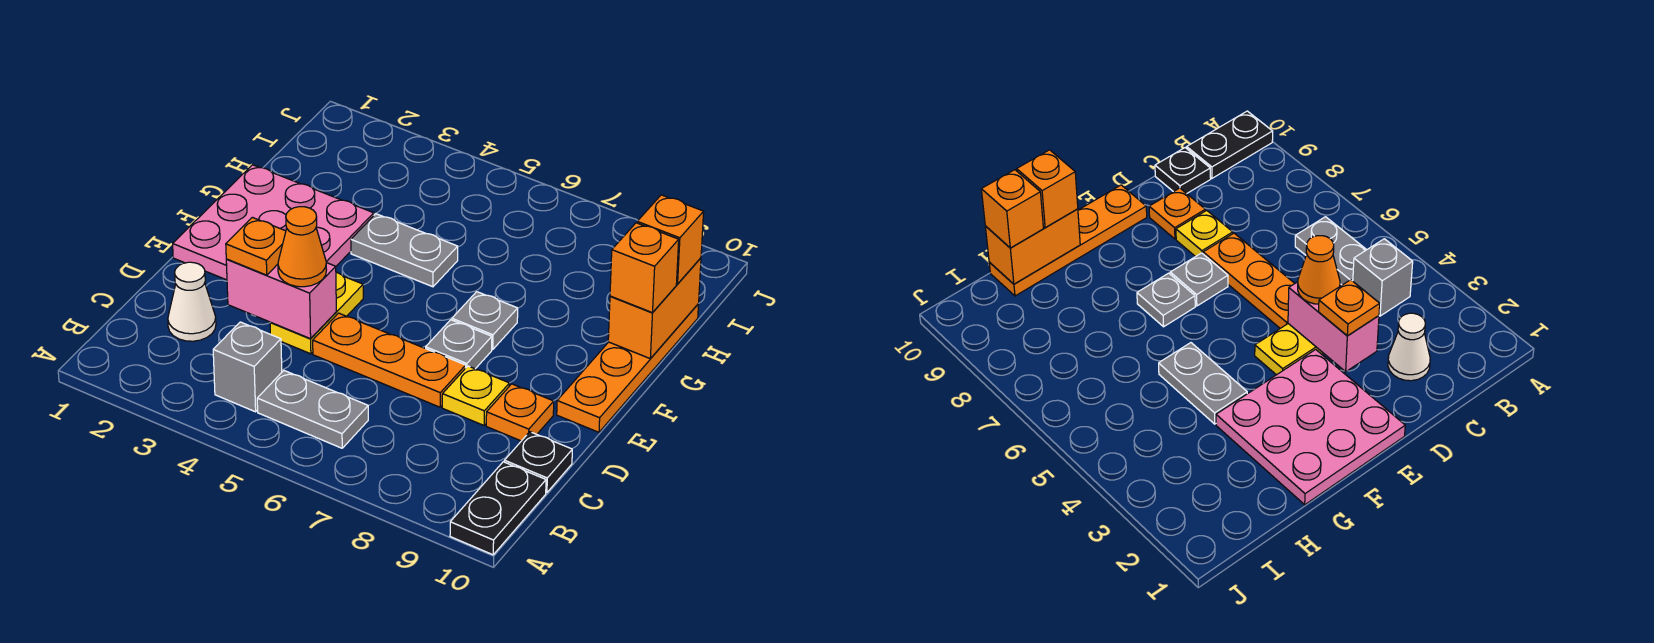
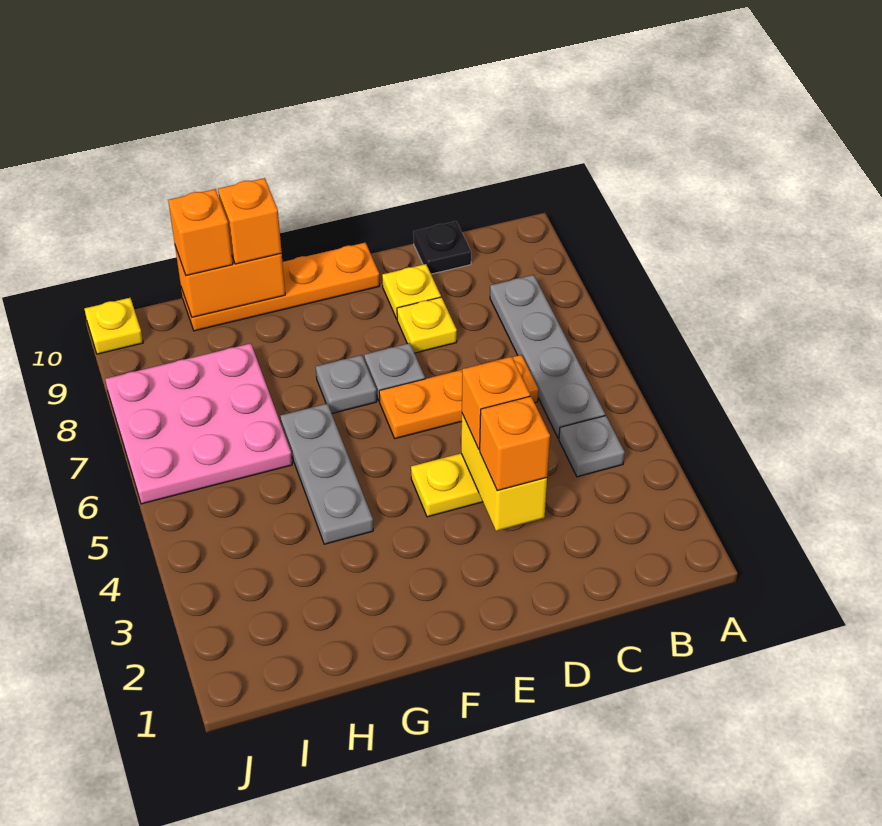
black 1x2 plate [450,462,546,555] -> none
grey 1x1 brick [213,322,282,412] -> grey 1x1 plate [559,416,625,477]
grey 1x2 plate [257,371,368,448] -> grey 1x4 plate [490,275,605,438]
white 1x1 cone [168,262,216,341] -> none
pink 1x2 brick [226,259,336,339] -> yellow 1x2 brick [461,414,547,531]
orange 1x1 plate [226,217,286,275] -> orange 1x1 brick [480,396,550,491]
orange 1x1 cone [278,207,326,287] -> orange 1x1 brick [462,357,530,449]
orange 1x3 plate [313,313,466,407] -> orange 1x3 plate turned to [379,355,538,439]
orange 1x1 plate [486,384,554,441] -> yellow 1x1 plate [382,264,441,319]
pink 3x3 plate [173,165,374,280] -> pink 3x3 plate moved to [105,343,292,504]
grey 1x2 plate [351,214,458,287] -> grey 1x3 plate [280,404,373,544]
none -> yellow 1x1 plate [85,298,143,354]

